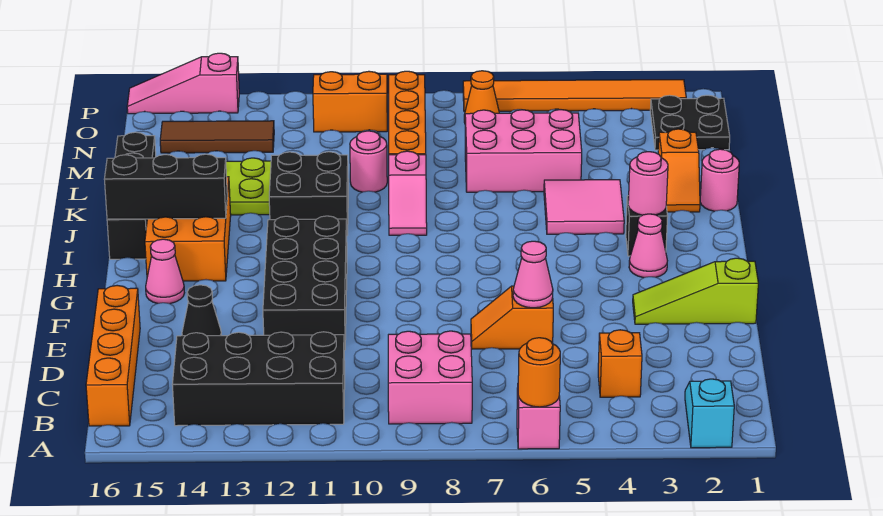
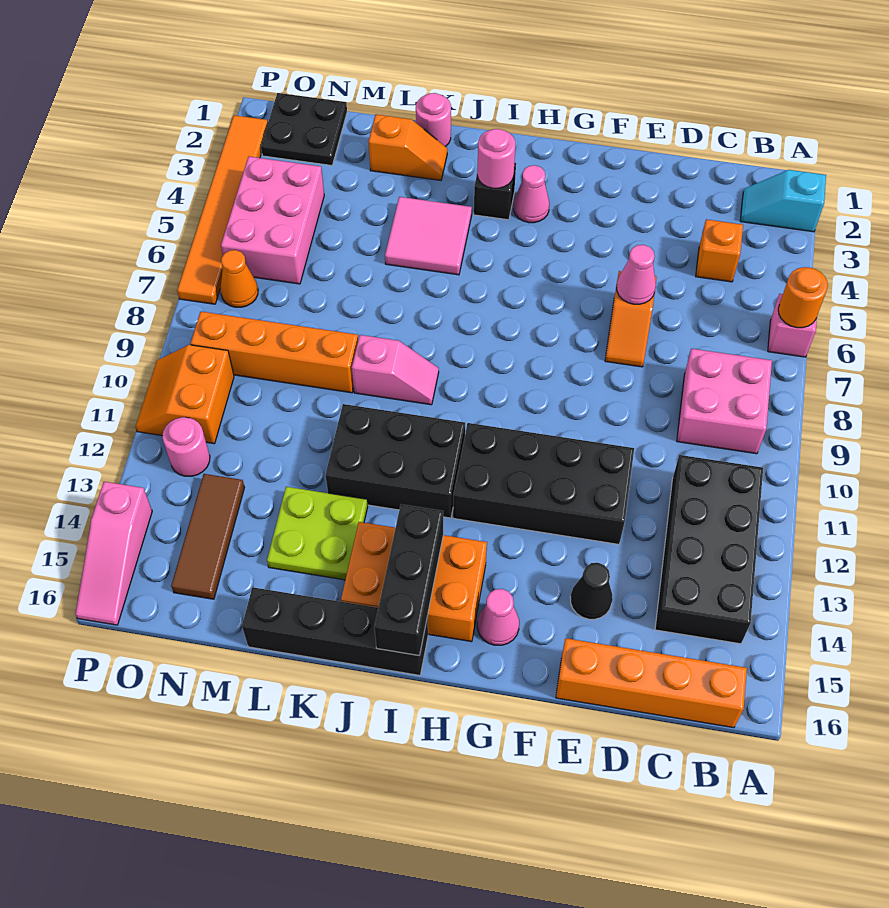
lime 1x3 slope [633,258,758,324] -> none
black 2x2 brick [269,152,348,235] -> black 2x3 brick [325,404,465,518]
pink 2x3 brick [465,110,582,192] -> pink 2x3 brick moved to [221,157,324,284]
pink 1x1 round brick [350,131,387,192] -> pink 1x1 round brick moved to [162,417,210,476]

